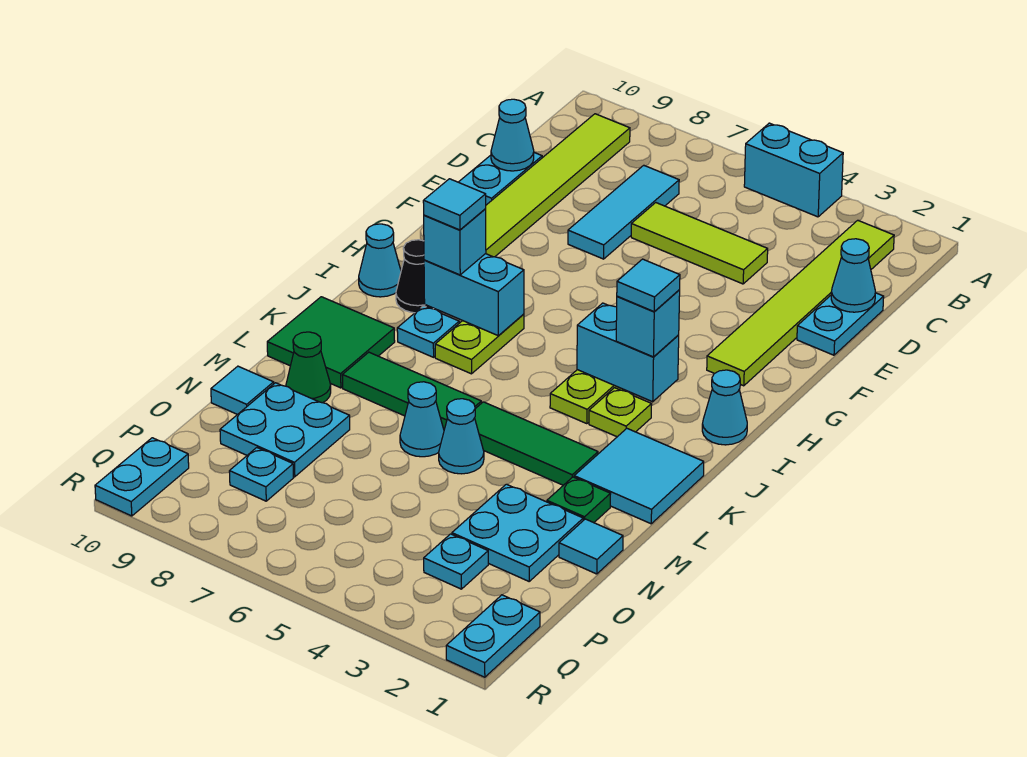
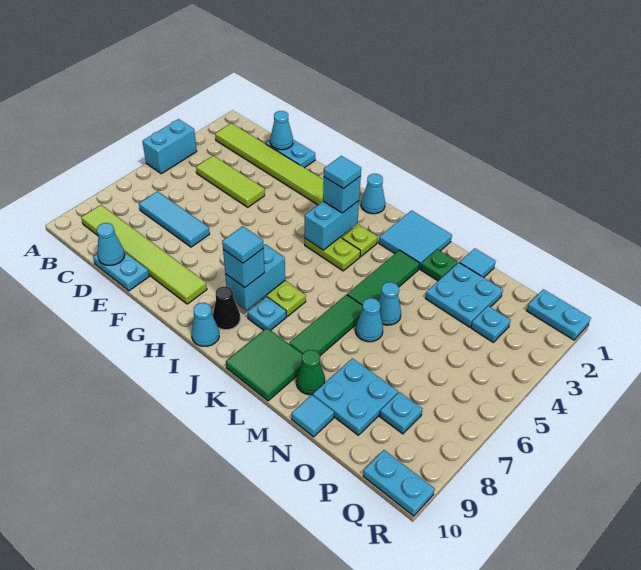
lime 1x3 tile [631,203,768,284] -> lime 1x3 tile turned to [196,156,265,207]

